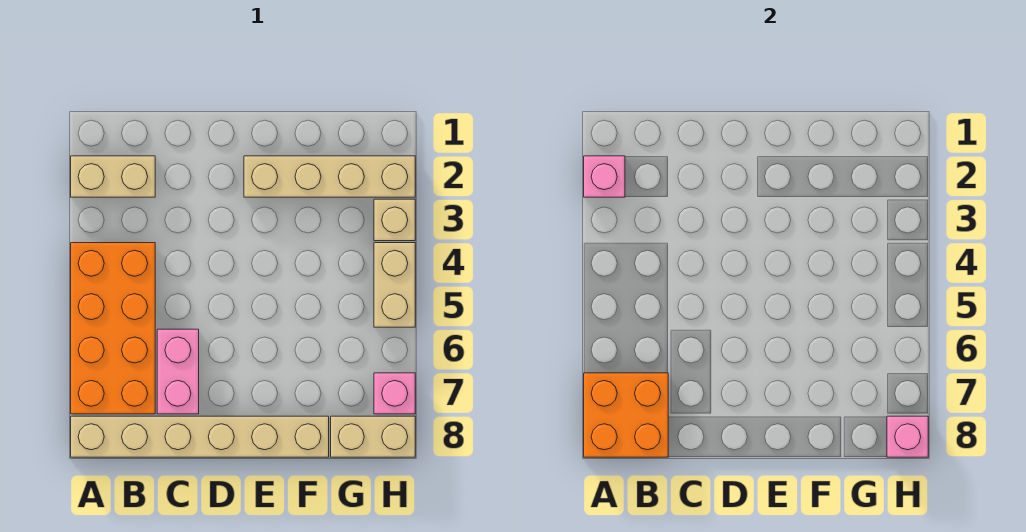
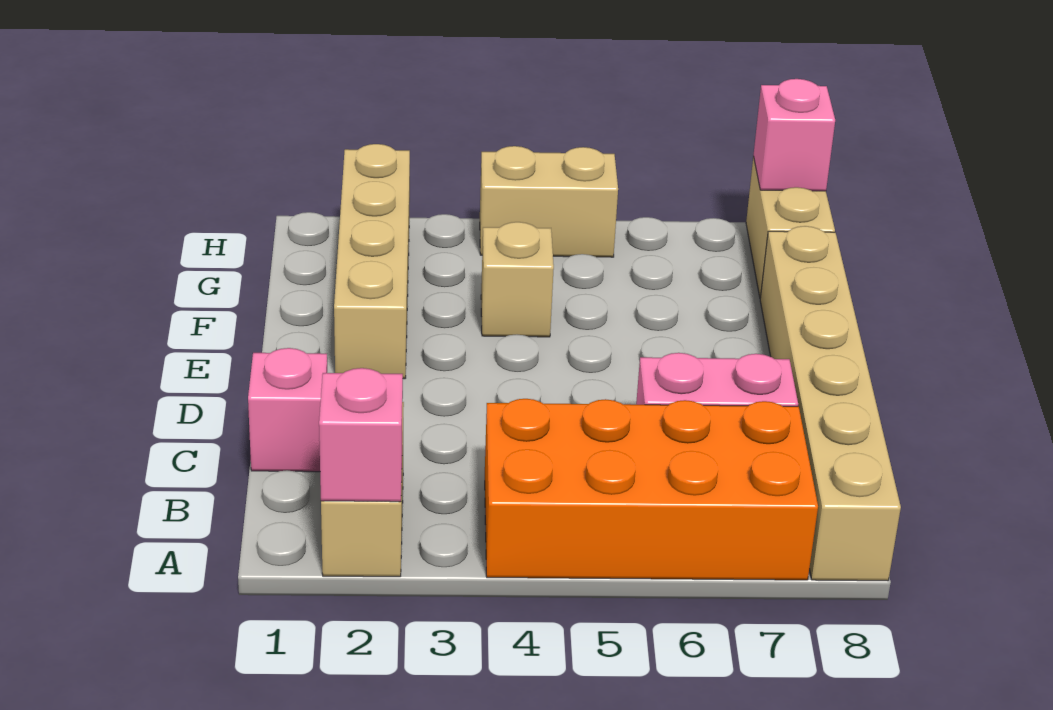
orange 2x2 brick [584,373,668,457] -> none
tan 1x1 brick [374,199,415,241] -> tan 1x1 brick moved to [481,222,554,337]
pink 1x1 brick [374,373,415,414] -> pink 1x1 brick moved to [248,348,327,472]

